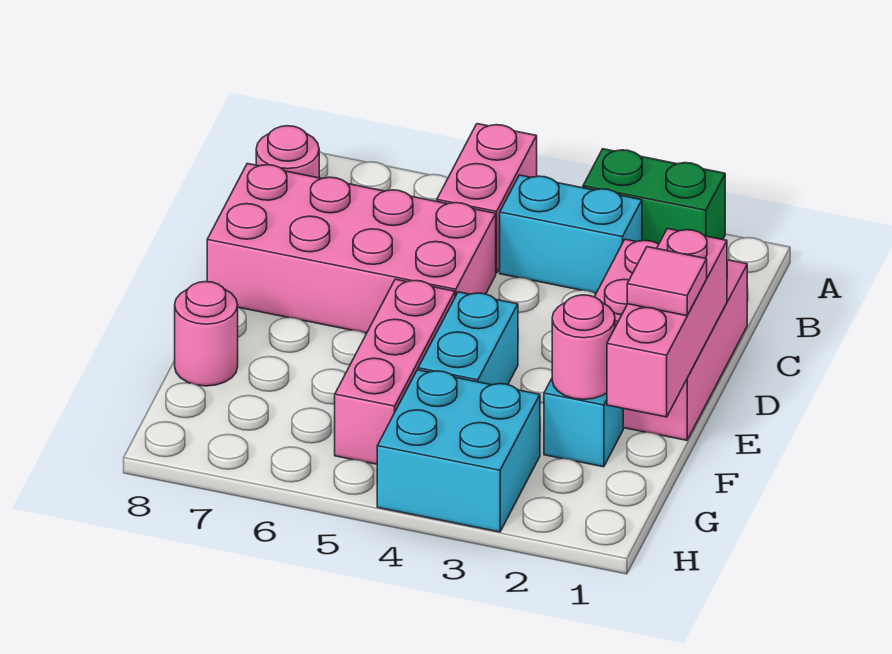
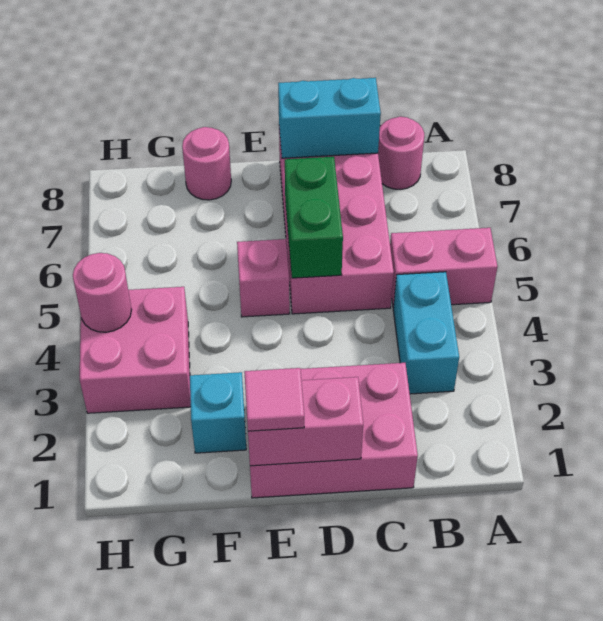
green 1x2 brick [583,149,725,244] -> green 1x2 brick moved to [285,157,343,278]
pink 1x3 brick [607,229,727,417] -> pink 1x2 brick [248,377,363,466]
cyan 1x2 brick [418,292,518,385] -> cyan 1x2 brick moved to [278,78,381,158]
pink 1x3 brick [335,279,455,464] -> pink 1x1 brick [237,239,290,317]
pink 1x1 round brick [552,295,615,399] -> pink 1x1 round brick moved to [73,253,131,332]
cyan 2x2 brick [377,370,540,532] -> pink 2x2 brick [80,287,191,413]

